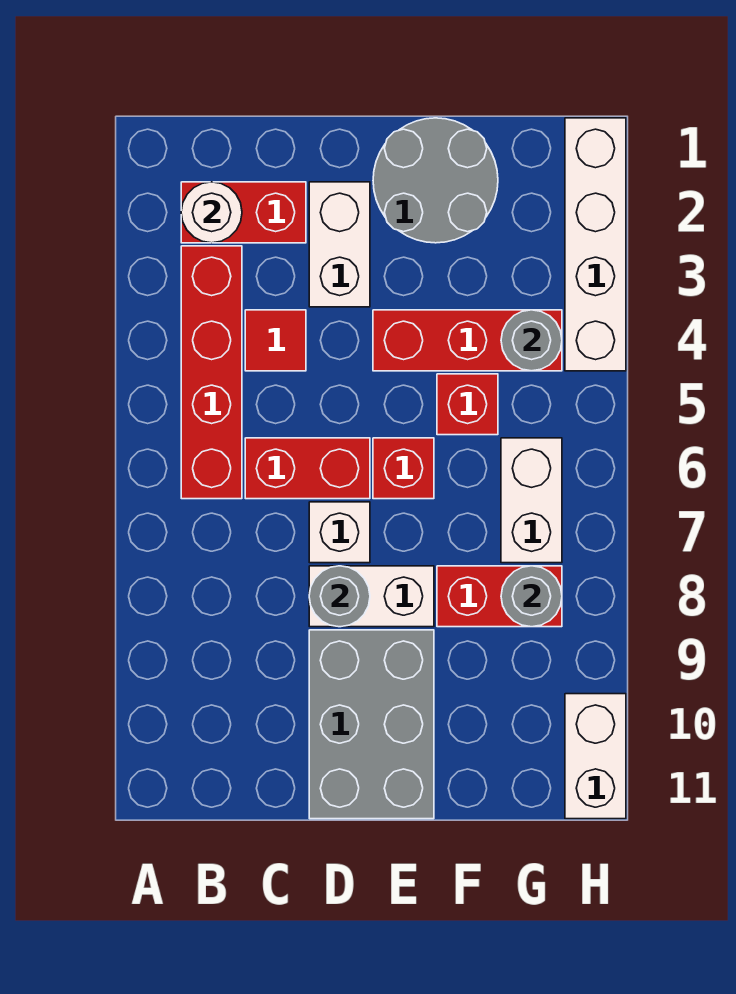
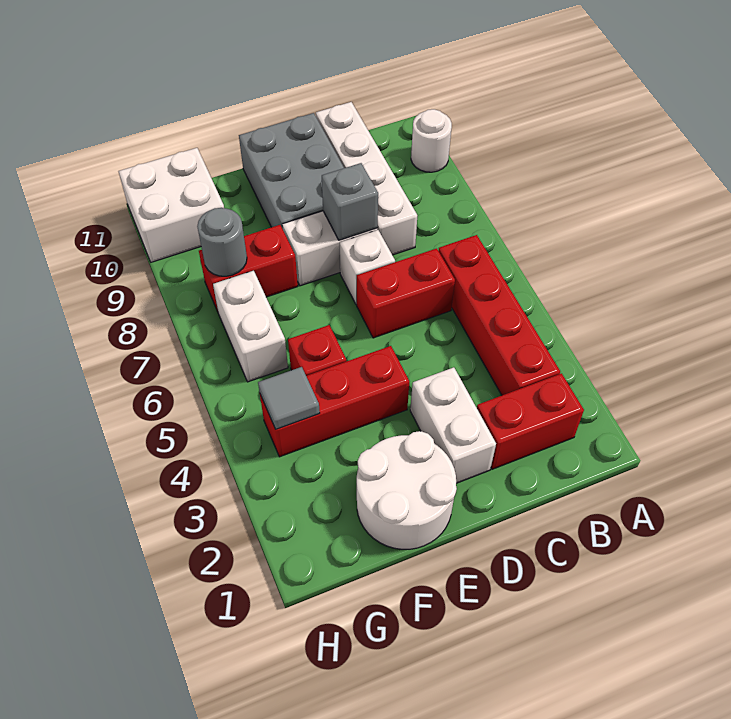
white 1x1 round brick [181,182,242,243] -> white 1x1 round brick moved to [411,109,452,172]
red 1x1 tile [245,310,306,371] -> none
grey 1x1 round brick [309,566,370,627] -> grey 1x1 brick [322,163,378,240]
grey 2x2 round brick [373,118,498,243] -> white 2x2 round brick [357,431,457,549]
red 1x1 brick [373,438,434,499] -> none
grey 1x1 round brick [501,310,562,371] -> grey 1x1 tile [258,367,320,429]
white 1x4 brick [565,118,626,371] -> white 1x4 brick moved to [316,102,417,255]
white 1x2 brick [565,694,626,819] -> white 2x2 brick [118,148,224,262]

